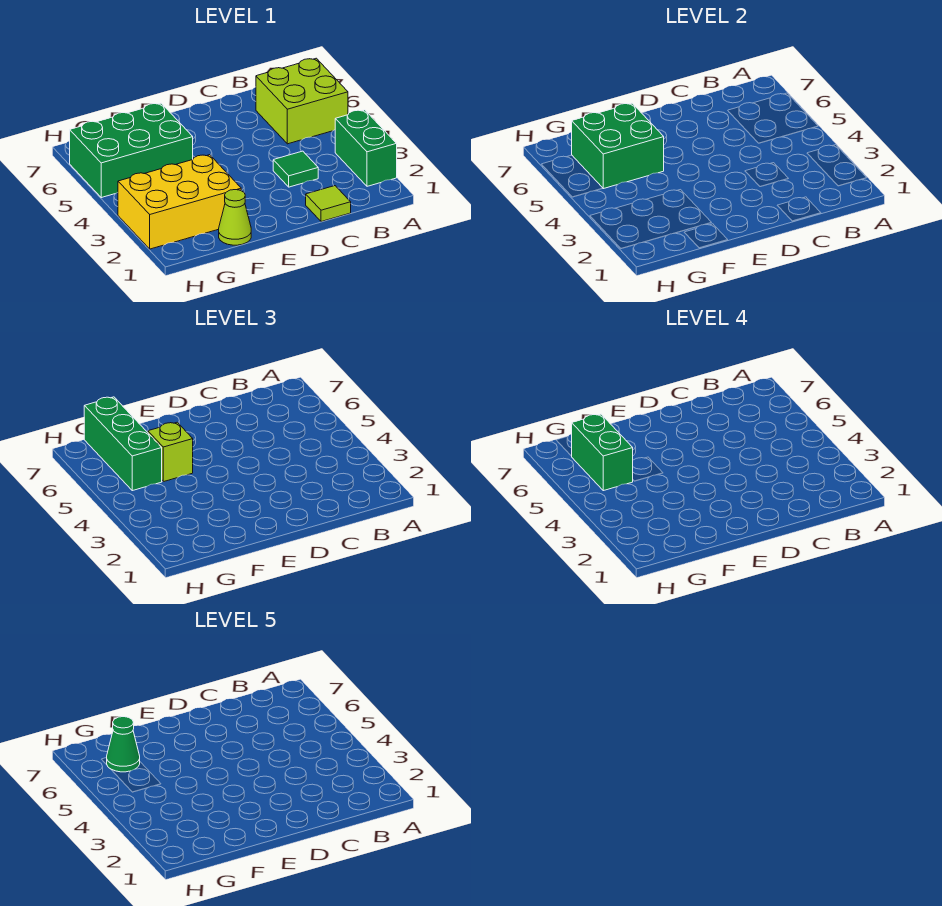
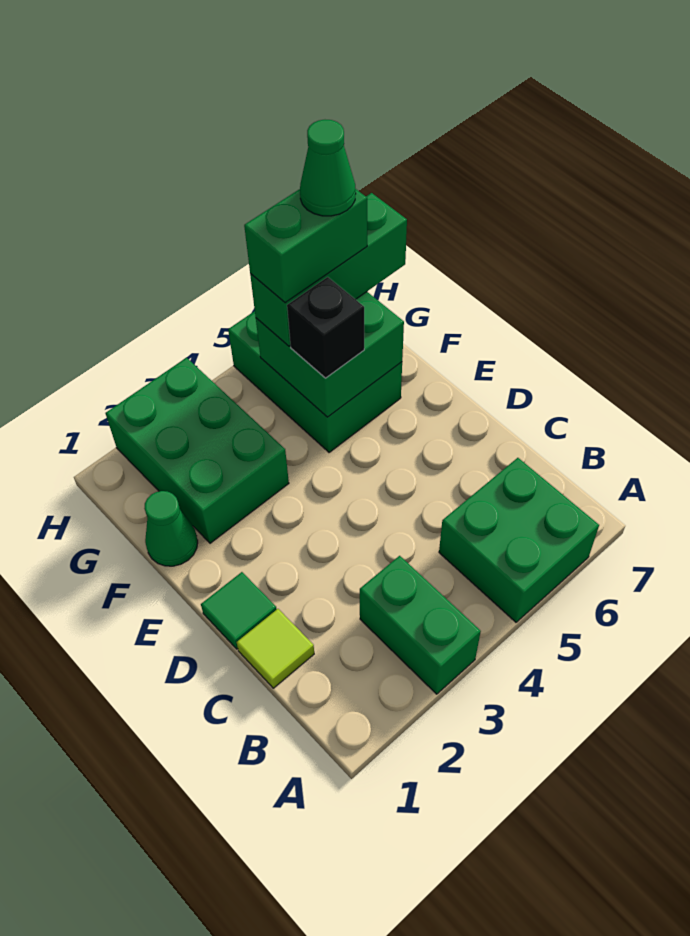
green 1x2 brick [335,110,397,186] -> green 1x2 brick turned to [360,556,481,694]
lime 2x2 brick [256,58,348,144] -> green 2x2 brick [439,458,599,622]
green 1x1 tile [273,151,318,187] -> green 1x1 tile moved to [201,572,277,649]
lime 1x1 cone [219,190,251,245] -> green 1x1 cone [144,491,198,566]
yellow 2x3 brick [118,155,241,249] -> green 2x3 brick [105,358,289,543]
lime 1x1 brick [148,422,193,482] -> black 1x1 brick [287,277,364,378]

